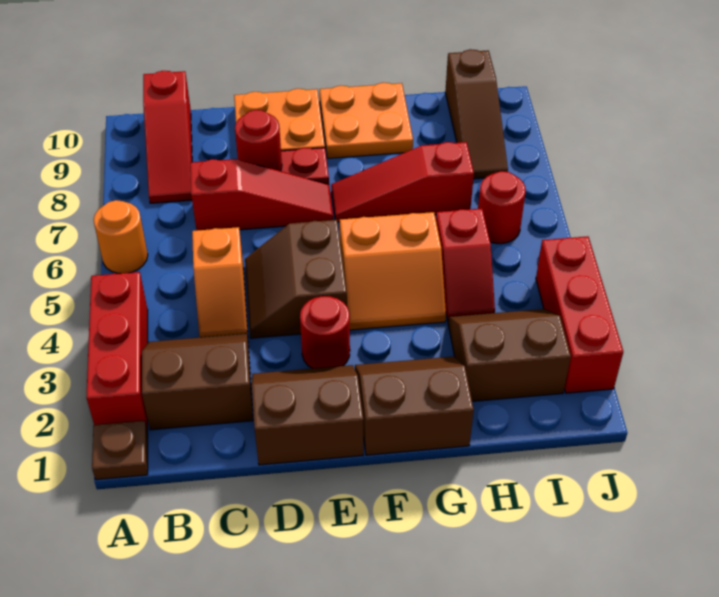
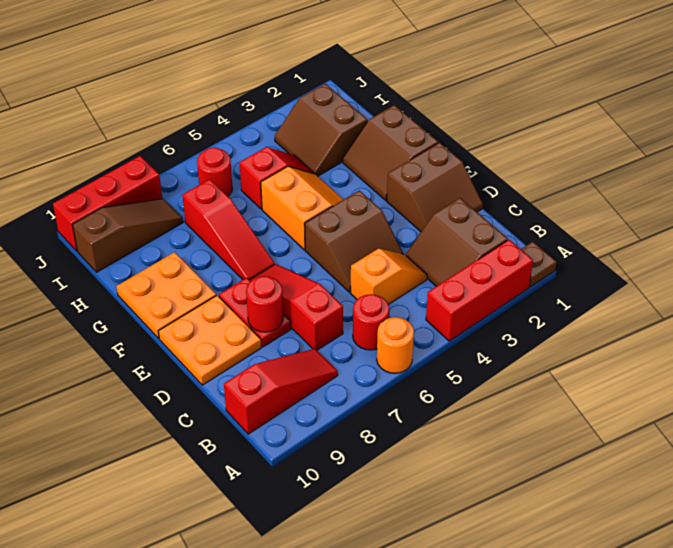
brown 2x2 slope [252,365,363,465] -> brown 2x2 slope turned to [387,142,483,232]
red 1x1 round brick [300,296,350,369] -> red 1x1 round brick moved to [353,294,389,350]
red 1x3 brick [536,236,623,393] -> red 1x3 brick moved to [53,156,162,251]

